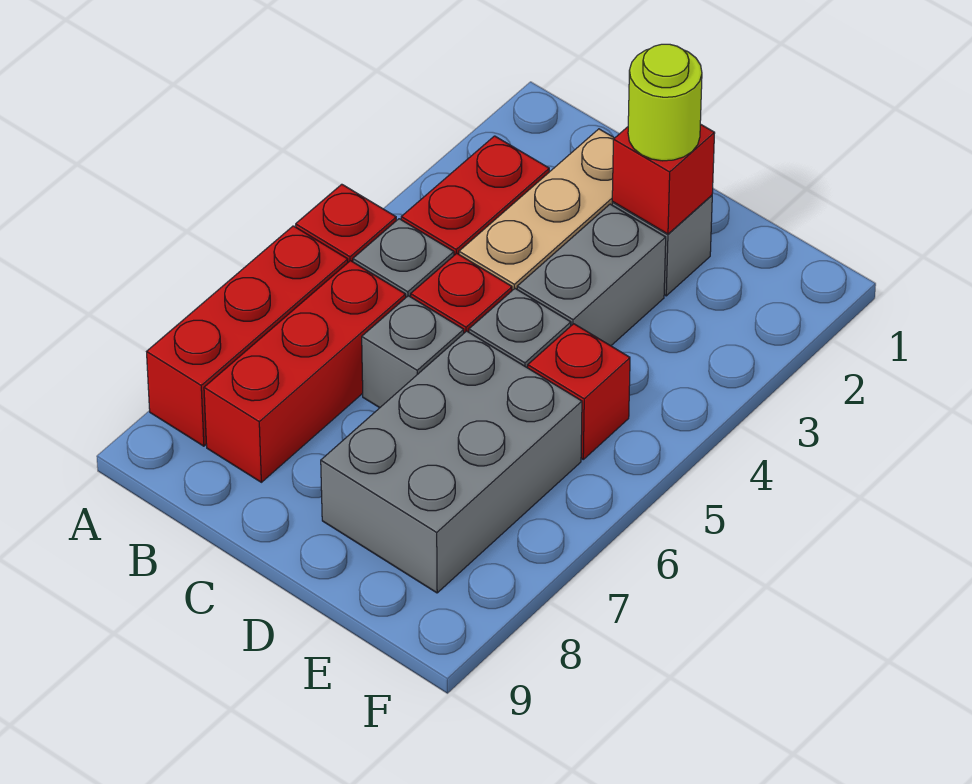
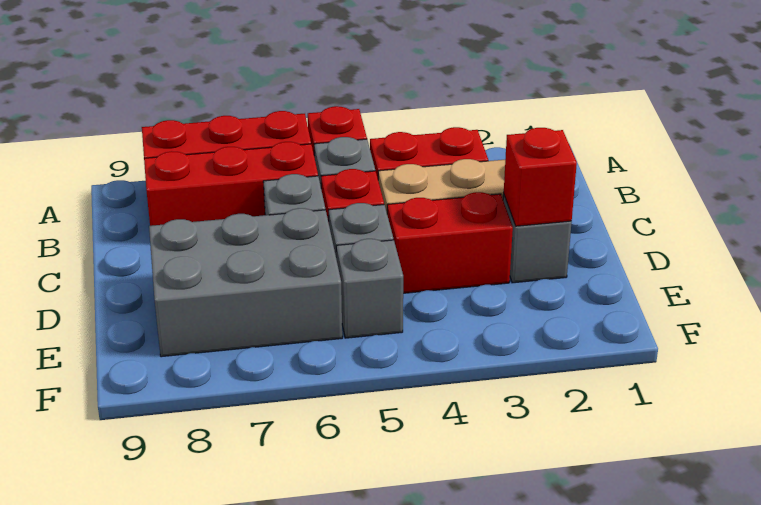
lime 1x1 round brick [628,44,702,161] -> none
grey 1x2 brick [517,204,666,346] -> red 1x2 brick [387,192,513,293]
red 1x1 brick [528,324,630,459] -> grey 1x1 brick [336,239,403,338]

